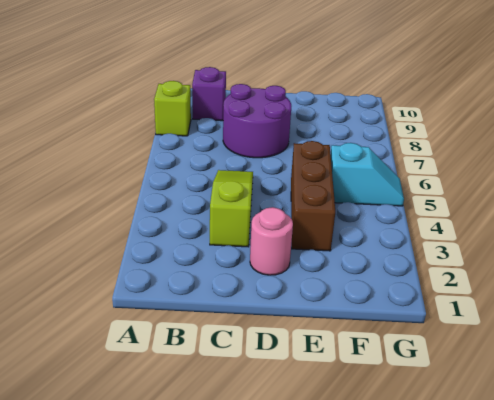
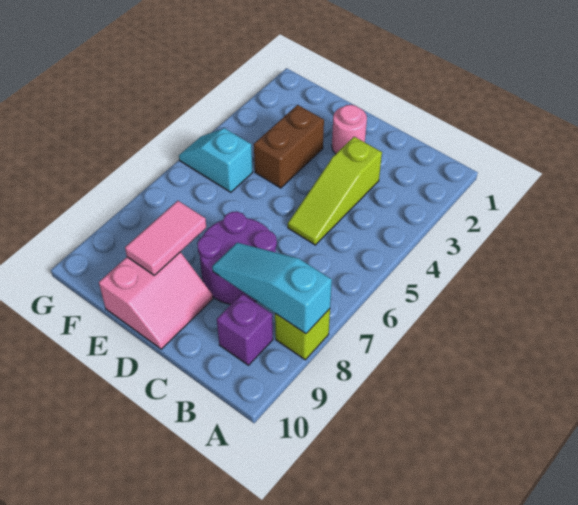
none -> cyan 1x3 slope [212,243,332,334]
none -> pink 2x2 slope [99,252,213,349]
brown 1x3 brick [291,141,335,251] -> brown 1x2 brick [254,105,324,188]
none -> pink 1x2 tile [125,201,206,275]

